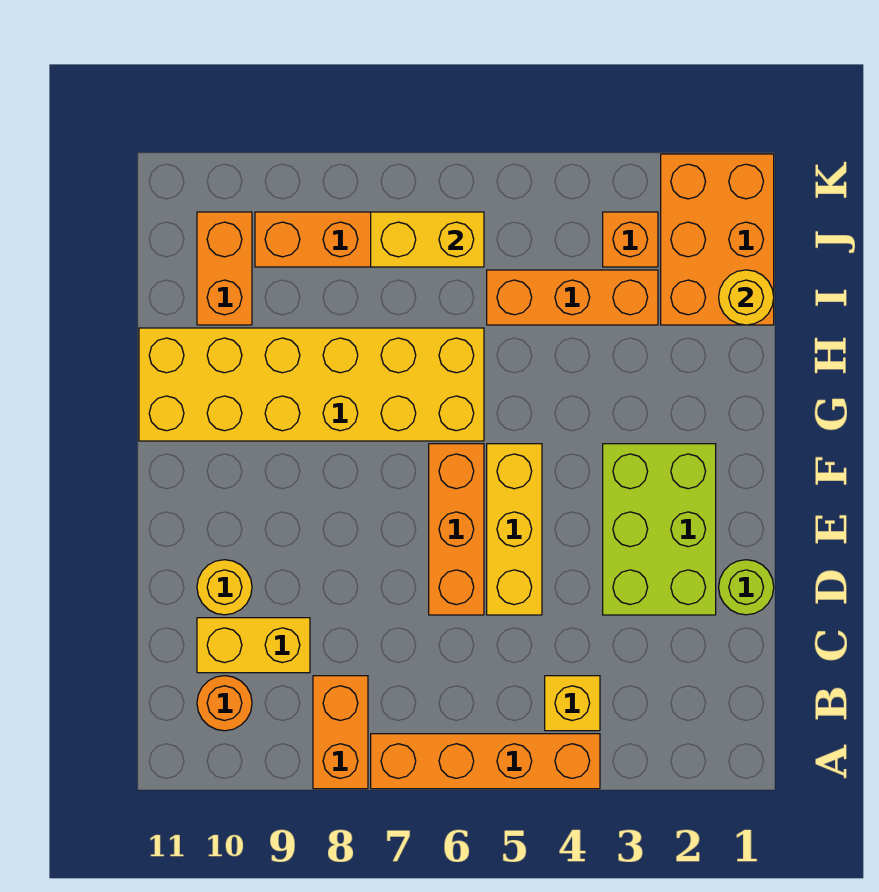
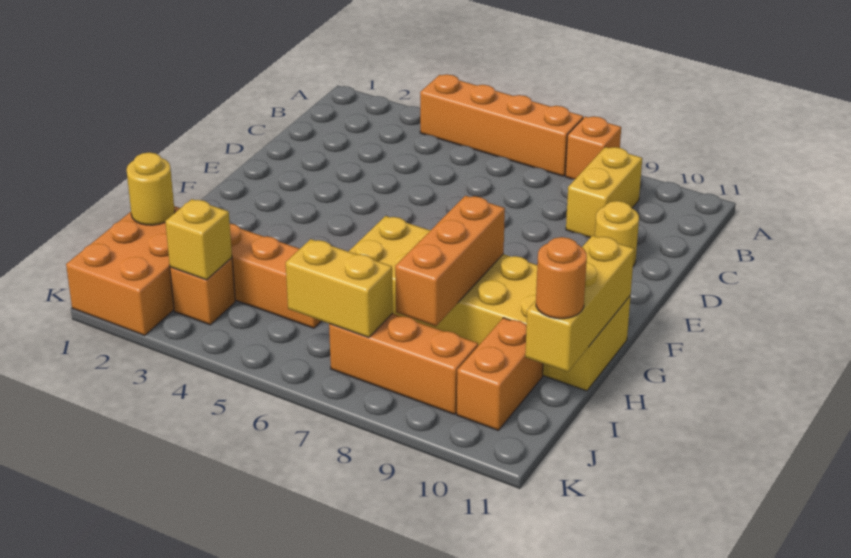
orange 1x2 brick [313,676,368,789] -> orange 1x1 brick [565,116,621,179]
yellow 1x1 brick [545,676,600,731] -> yellow 1x1 brick moved to [165,199,232,280]
orange 1x1 round brick [197,676,252,731] -> orange 1x1 round brick moved to [536,237,587,319]
yellow 1x2 brick [197,618,310,673] -> yellow 1x2 brick turned to [566,147,642,237]
lime 1x1 round brick [719,560,774,615] -> none
lime 2x3 brick [603,444,716,615] -> none
yellow 1x3 brick [487,444,542,615] -> yellow 1x3 brick moved to [525,235,634,372]
orange 1x3 brick [429,444,484,615] -> orange 1x3 brick moved to [395,196,505,326]

